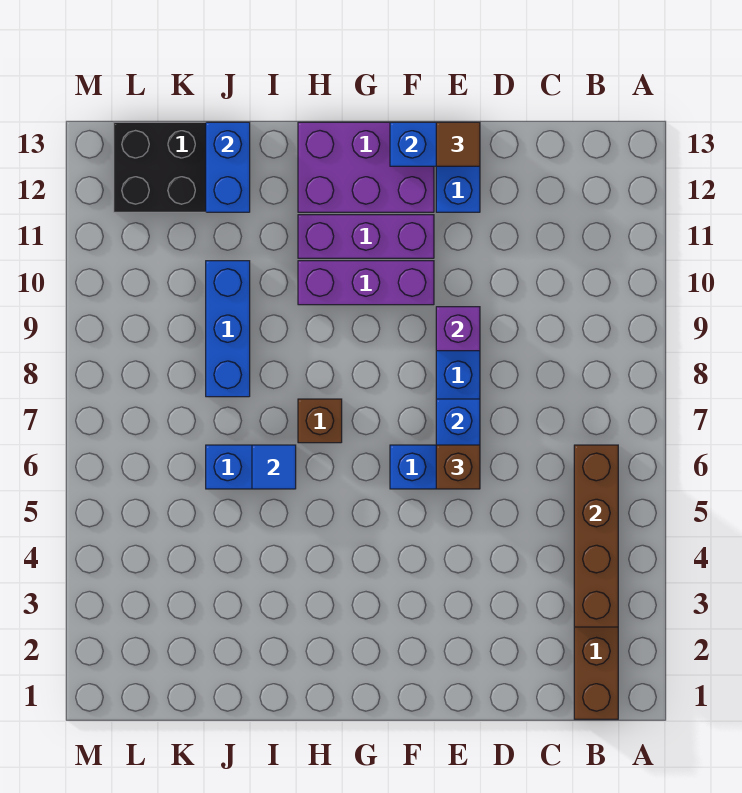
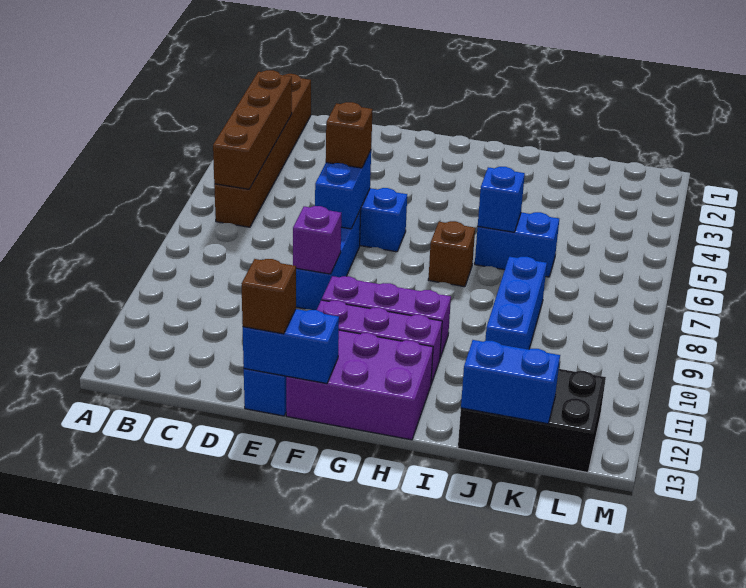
brown 1x1 tile [436,122,480,166] -> brown 1x1 brick [241,259,296,334]
blue 1x1 tile [252,445,296,489] -> blue 1x1 brick [478,167,525,232]
blue 1x2 brick [206,122,250,212] -> blue 1x2 brick turned to [461,340,560,424]

